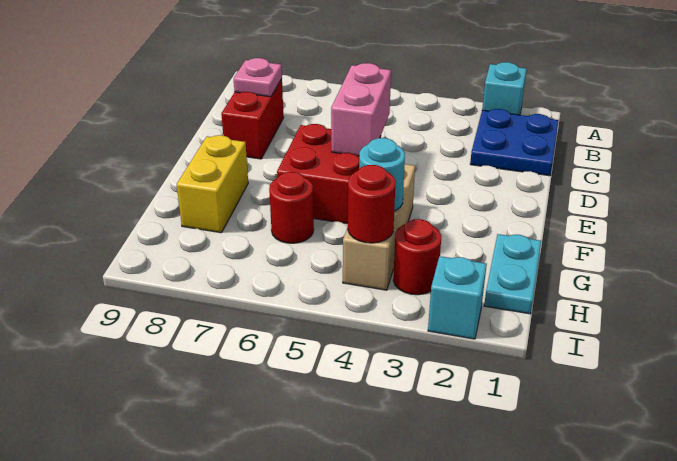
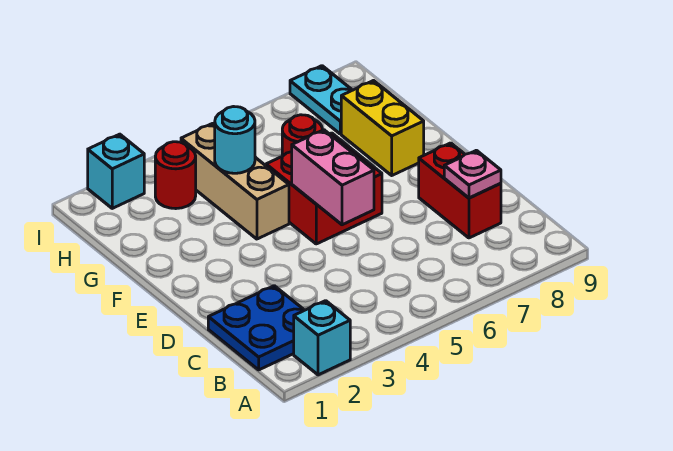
cyan 1x2 plate [484,234,541,314] -> cyan 1x2 plate moved to [290,66,352,134]
red 1x1 round brick [348,165,396,243] -> none

